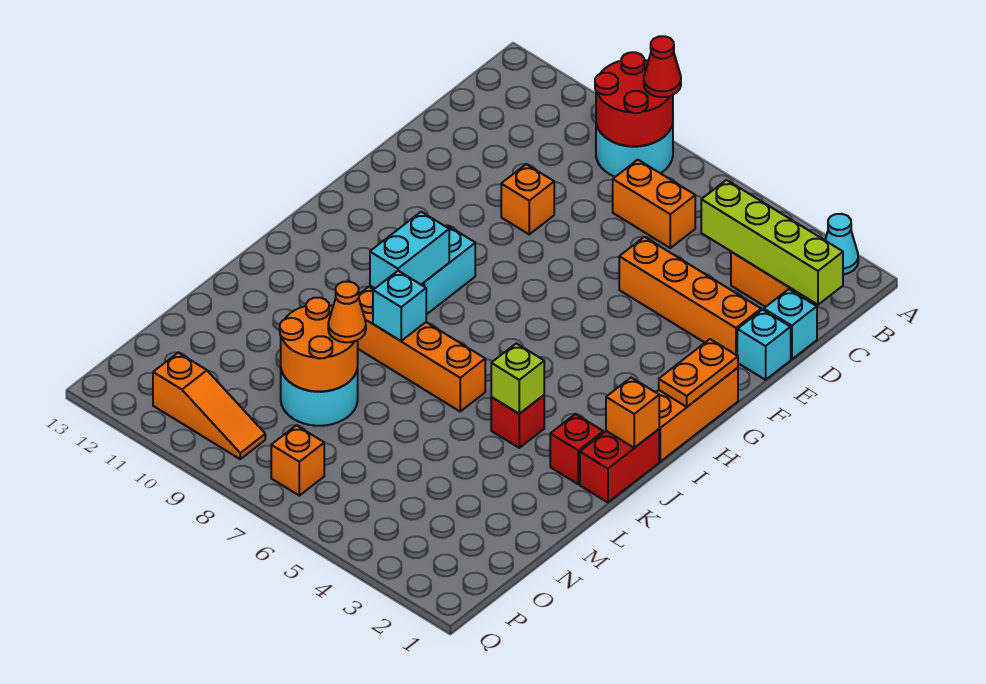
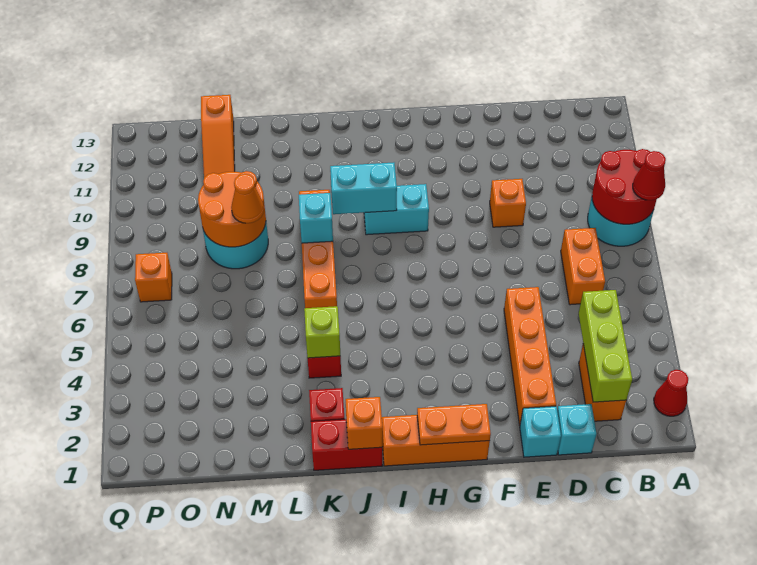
cyan 1x1 cone [825,214,858,275] -> red 1x1 cone [654,370,688,416]
lime 1x4 brick [701,180,843,305] -> lime 1x3 brick [578,290,632,402]
orange 1x3 slope [153,353,265,459] -> orange 1x3 slope moved to [201,95,235,177]

